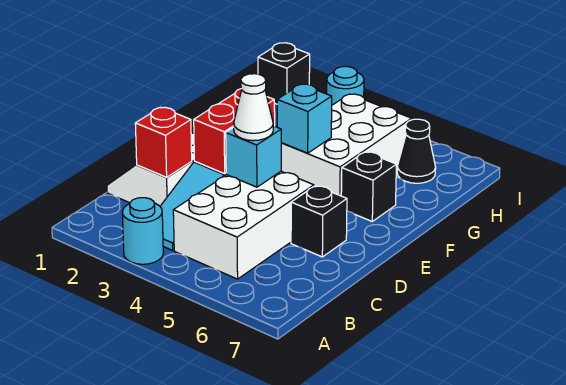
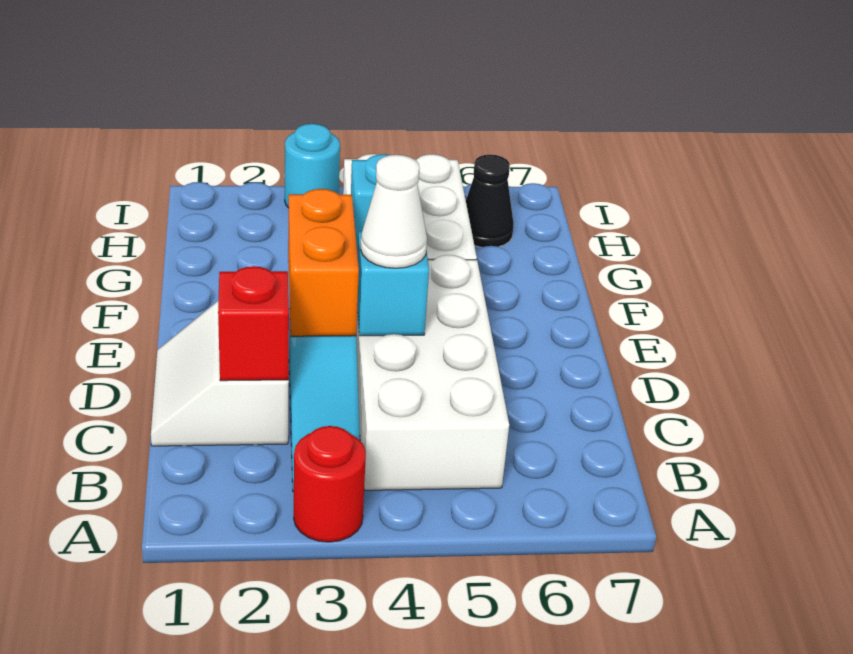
cyan 1x1 round brick [122,198,163,264] -> red 1x1 round brick [294,426,366,542]
white 2x3 brick [173,171,314,279] -> white 2x4 brick [356,255,509,490]
red 1x2 brick [194,89,275,174] -> orange 1x2 brick [288,189,359,336]
black 1x1 brick [291,186,347,257] -> none
black 1x1 brick [341,152,396,221] -> none
black 1x1 brick [258,43,310,104] -> none

